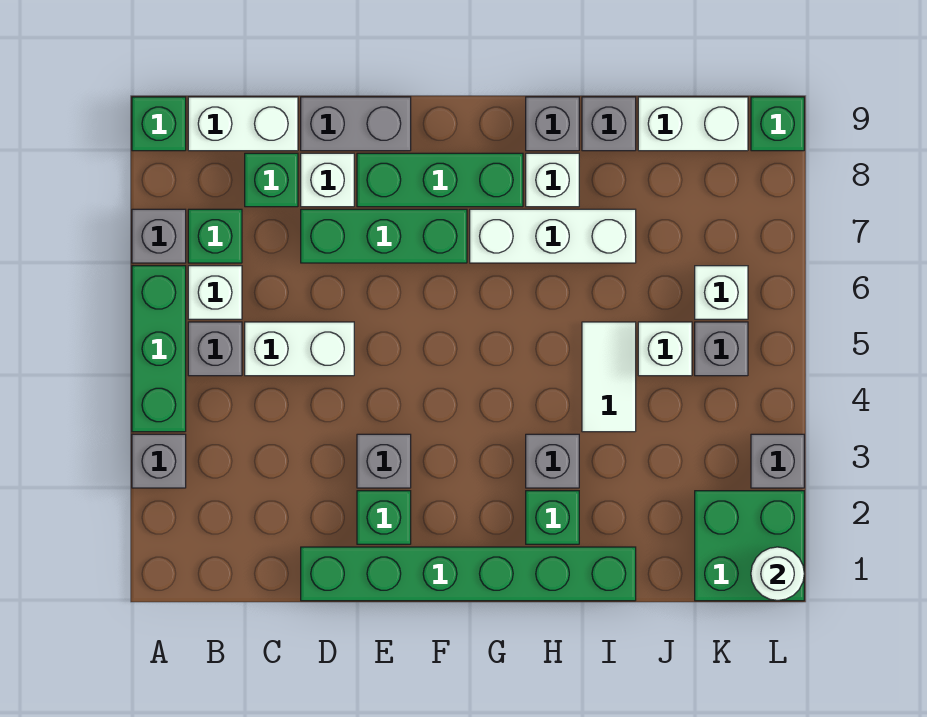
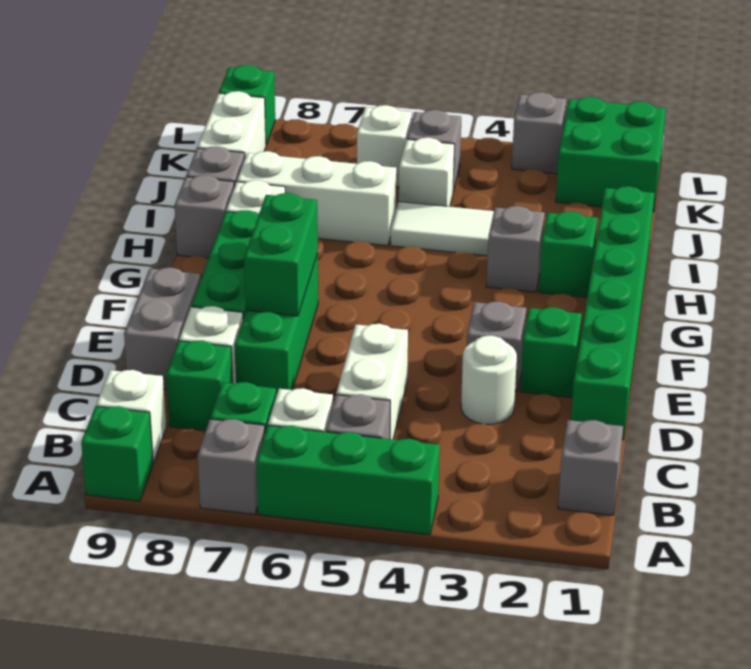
grey 1x1 brick [132,434,186,488] -> grey 1x1 brick moved to [558,420,623,515]
white 1x2 brick [188,97,298,151] -> white 1x1 brick [96,370,166,463]
none -> green 1x2 brick [244,193,318,316]
white 1x3 brick [470,209,636,263] -> white 1x3 brick turned to [237,151,396,246]
white 1x1 round brick [751,547,804,601] -> white 1x1 round brick moved to [461,336,517,424]

